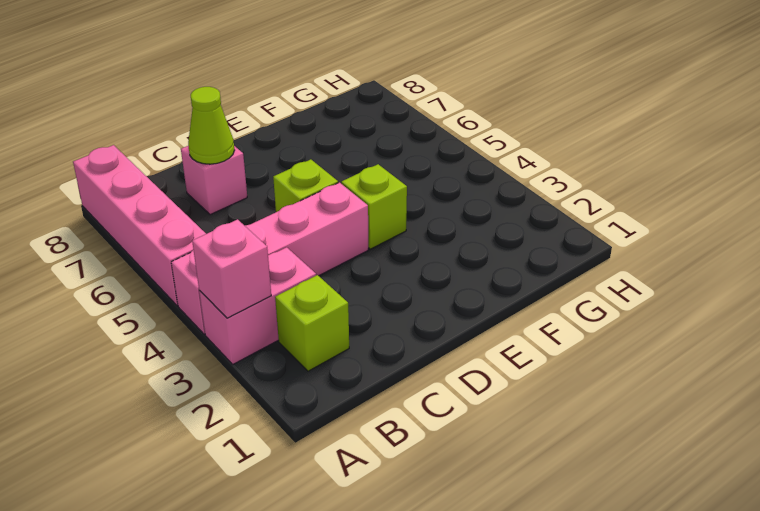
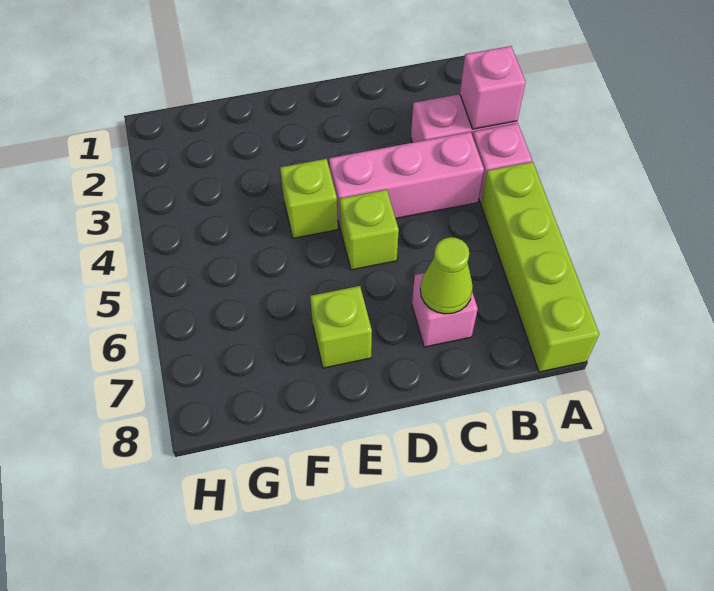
pink 1x4 brick [73,145,206,306] -> lime 1x4 brick [481,162,599,372]
lime 1x1 brick [275,275,349,371] -> lime 1x1 brick moved to [310,286,372,368]

